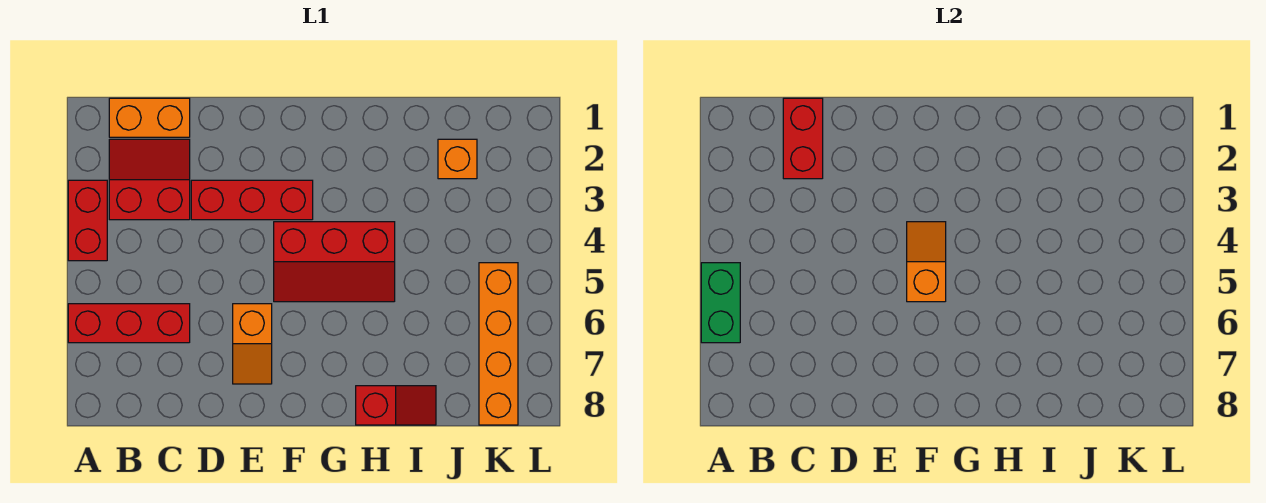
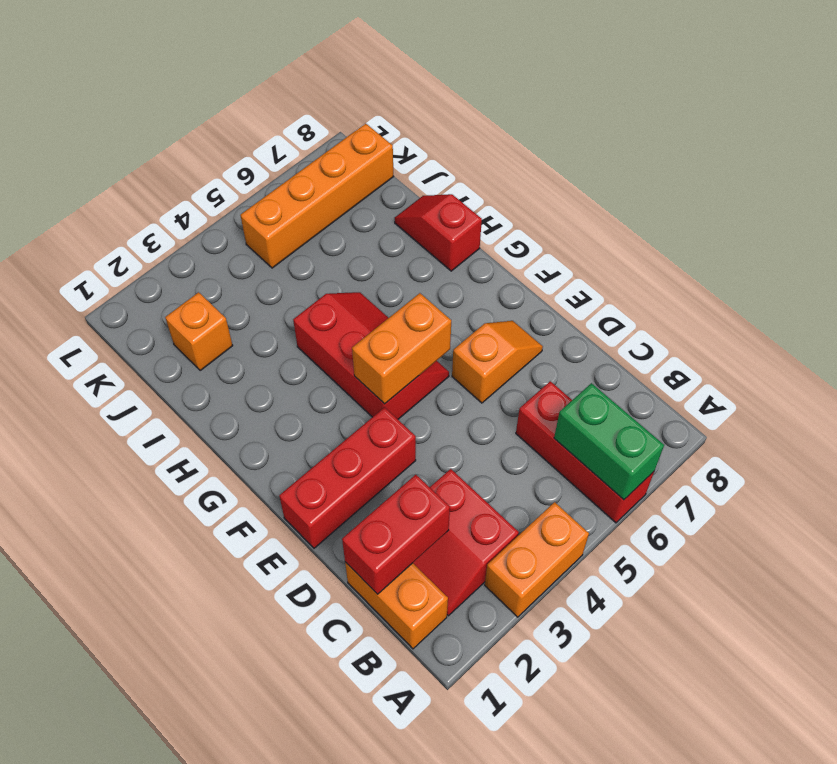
red 1x2 brick [68,180,107,261] -> orange 1x2 brick [485,502,589,617]
green 1x2 brick [701,263,740,343] -> green 1x2 brick turned to [554,383,664,500]
red 1x3 brick [191,180,313,220] -> red 1x3 brick turned to [279,407,416,548]
orange 1x2 slope [907,222,946,302] -> orange 1x2 brick [352,293,451,404]

